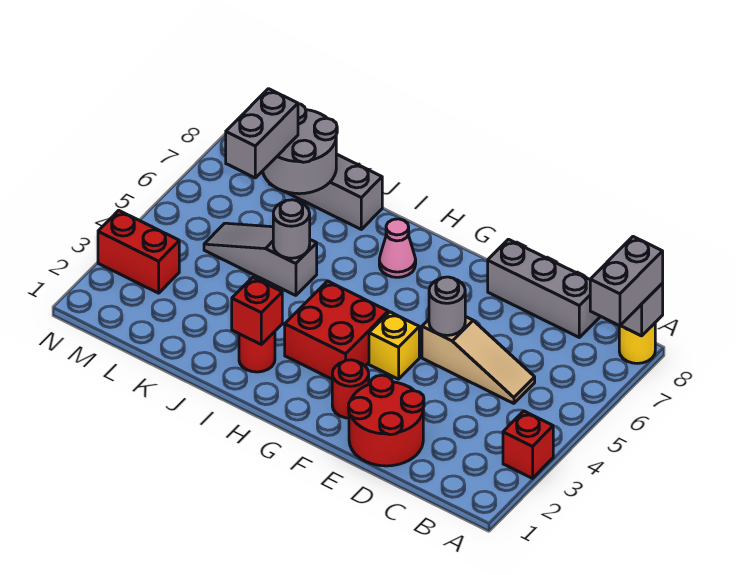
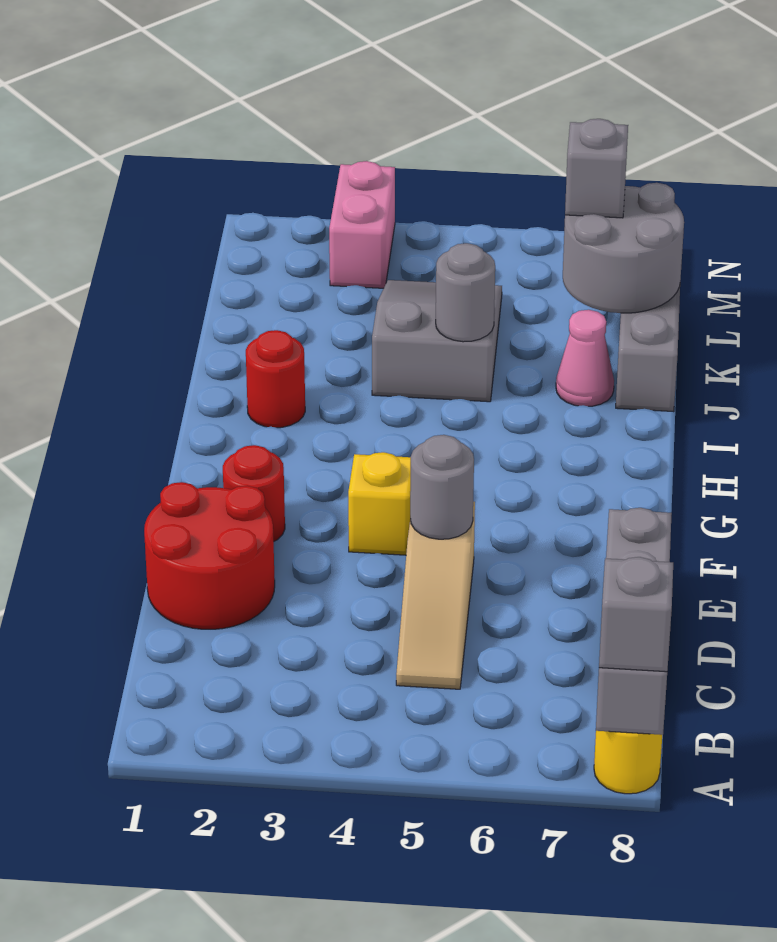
red 1x1 brick [503,411,553,478] -> none
grey 1x2 brick [590,237,663,326] -> grey 1x1 brick [599,557,673,672]
red 2x2 brick [285,281,388,379] -> none
pink 1x1 cone [379,219,416,277] -> pink 1x1 cone moved to [556,310,614,406]
red 1x1 brick [232,277,282,344] -> none
grey 1x3 slope [204,223,317,295] -> grey 2x3 slope [372,280,502,402]
grey 1x2 brick [226,89,298,178] -> grey 1x1 brick [565,119,628,218]
red 1x2 brick [98,210,179,293] -> pink 1x2 brick [329,161,395,288]

